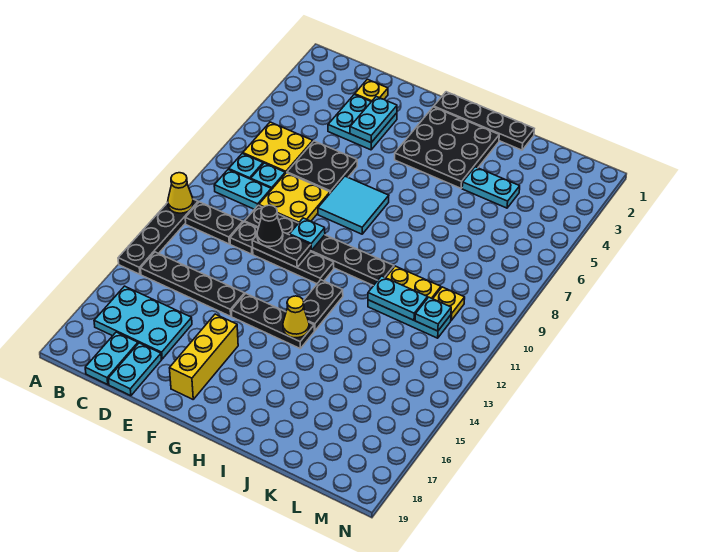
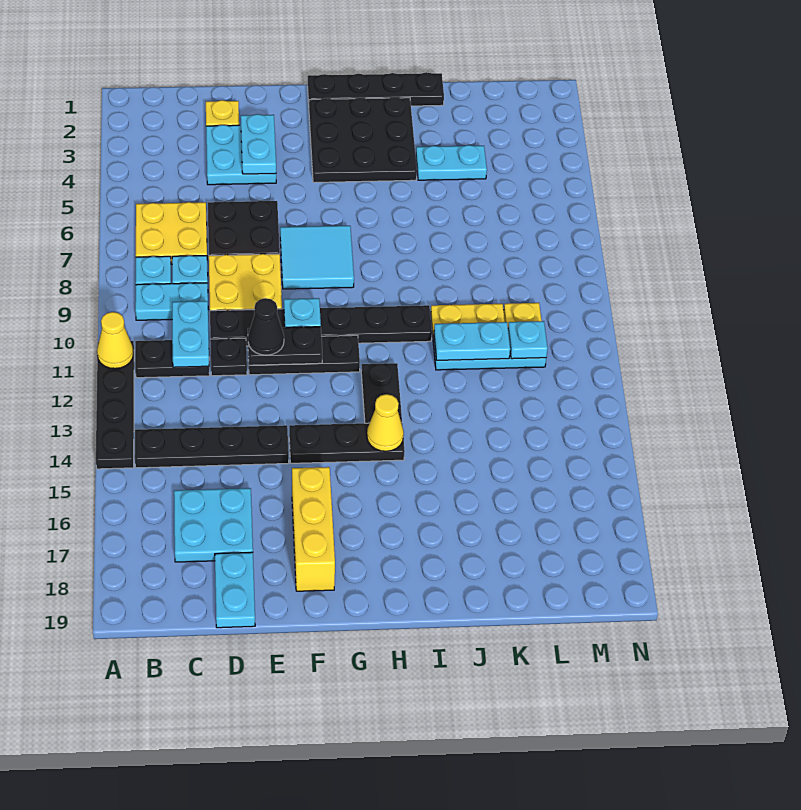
cyan 2x3 plate [94,286,192,359] -> cyan 2x2 plate [174,488,253,562]
cyan 1x2 plate [85,332,138,384] -> cyan 1x2 plate moved to [172,301,209,367]

